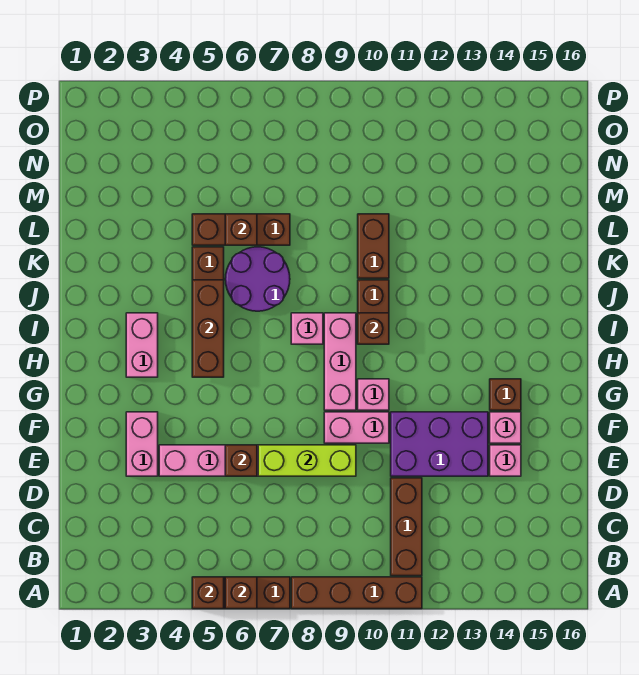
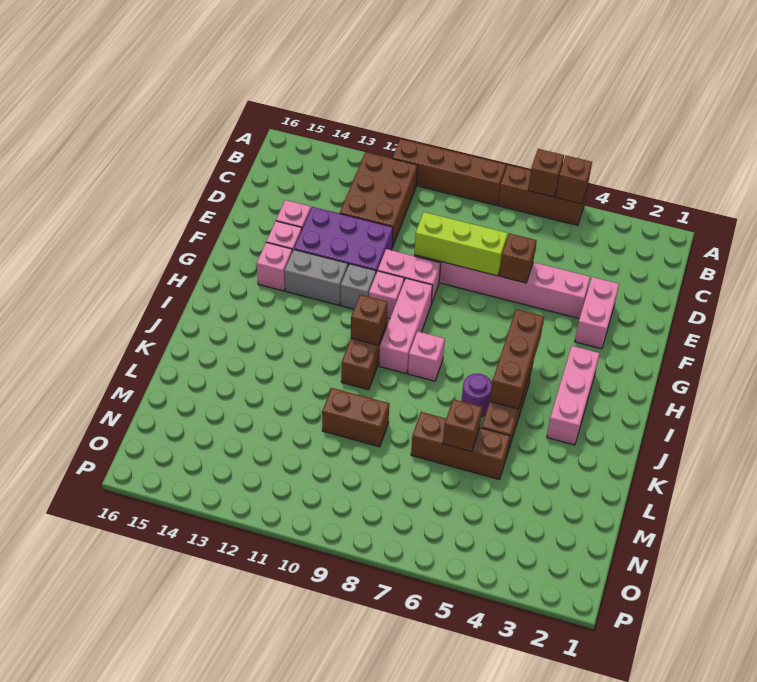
brown 1x3 brick [391,478,422,576] -> brown 2x3 brick [340,152,417,247]
none -> grey 1x1 brick [341,264,376,309]
none -> grey 1x2 brick [284,250,348,305]
brown 1x1 brick [490,379,521,410] -> pink 1x1 brick [257,243,292,291]
pink 1x2 brick [126,313,158,377] -> pink 1x3 brick [547,346,600,445]
purple 2x2 round brick [225,247,290,311] -> purple 1x1 round brick [462,374,492,417]
brown 1x2 brick [358,214,389,278] -> brown 1x2 brick turned to [322,388,389,447]

